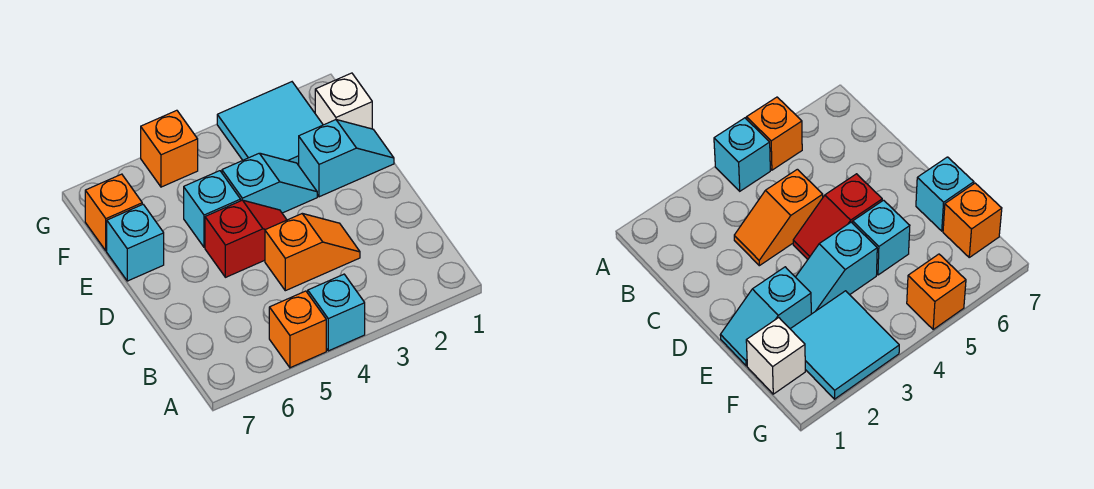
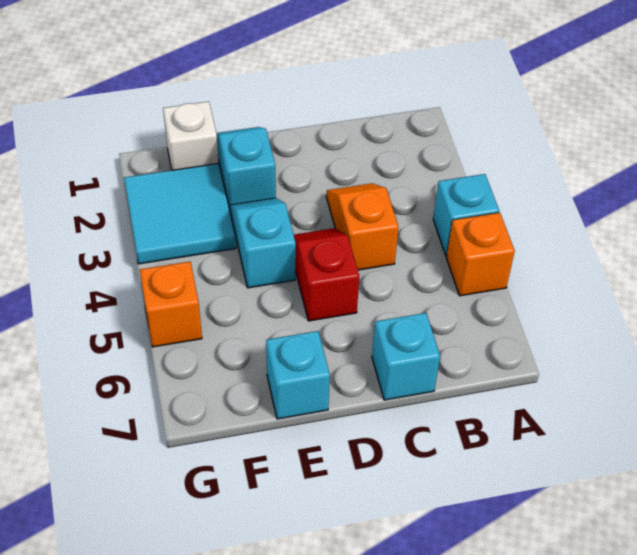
cyan 1x1 brick [184,171,241,247] -> cyan 1x1 brick moved to [372,313,440,400]
orange 1x1 brick [85,174,142,251] -> none

